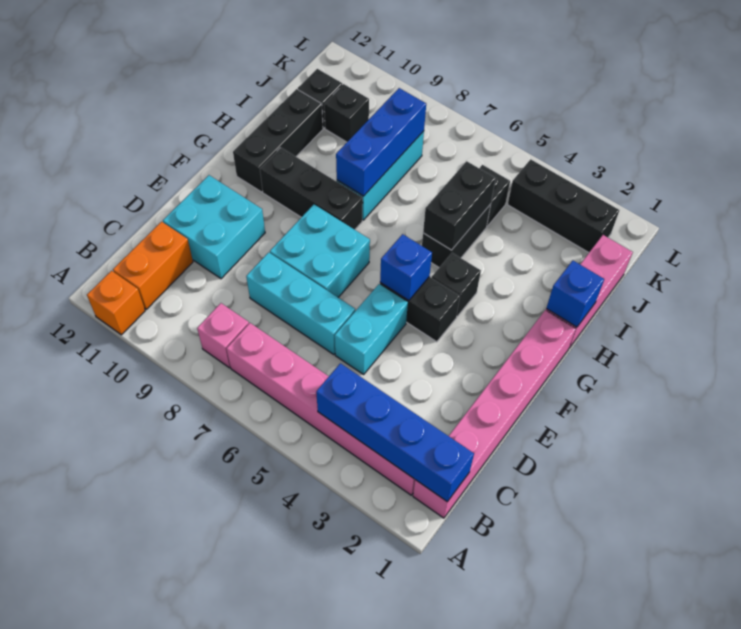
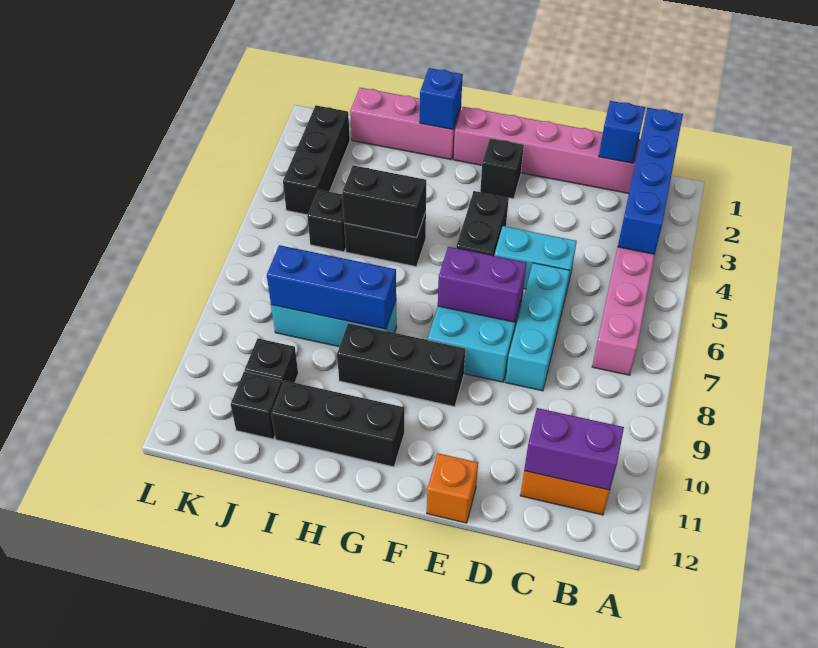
orange 1x1 brick [87,271,145,335] -> orange 1x1 brick moved to [427,453,478,523]
pink 1x1 brick [197,303,249,368] -> none
none -> purple 1x2 brick [524,408,624,490]
cyan 2x2 brick [163,175,265,279] -> none
none -> purple 1x2 brick [438,247,526,322]
blue 1x1 brick [380,234,432,301] -> blue 1x1 brick moved to [599,101,645,163]
black 1x1 brick [432,253,481,316] -> black 1x1 brick moved to [480,138,524,199]
black 1x3 brick [260,147,363,230] -> black 1x3 brick turned to [337,323,465,407]

